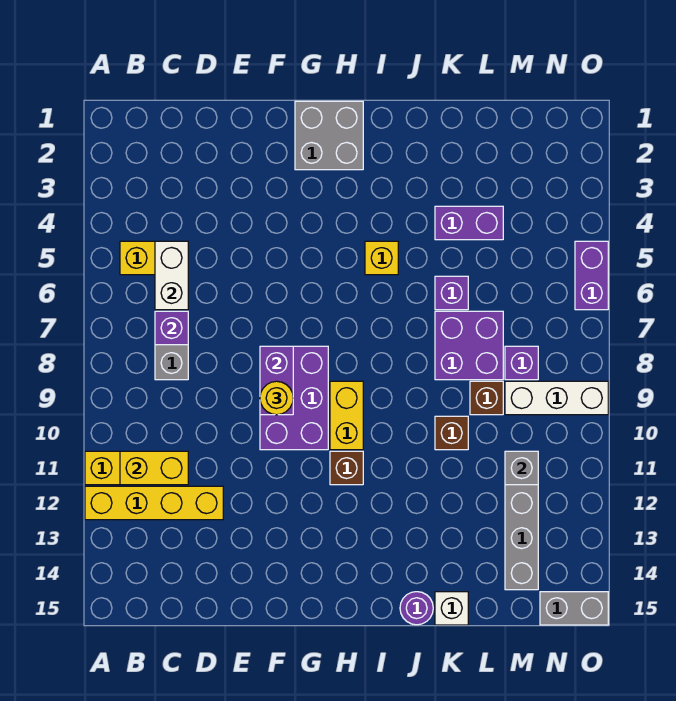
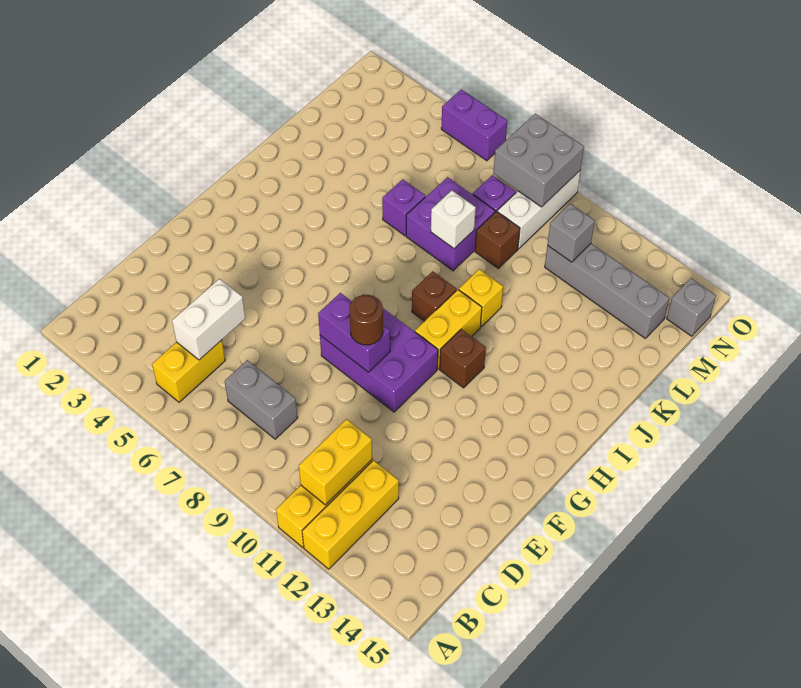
yellow 1x4 brick [85,486,223,520] -> yellow 1x3 brick [302,460,399,569]
white 1x2 brick [155,241,188,310] -> white 1x2 brick turned to [172,279,245,360]
purple 1x1 brick [155,311,188,345] -> none
yellow 1x1 round brick [260,381,293,415] -> brown 1x1 round brick [349,295,383,345]
grey 2x2 brick [295,101,363,170] -> grey 2x2 brick moved to [493,114,584,207]
yellow 1x2 brick [330,381,363,450] -> yellow 1x2 brick turned to [415,290,482,369]
yellow 1x1 brick [365,241,398,275] -> yellow 1x1 brick moved to [459,269,503,327]
purple 1x1 round brick [400,592,433,625] -> none
purple 1x2 brick [435,206,503,240] -> none
brown 1x1 brick [435,416,468,450] -> brown 1x1 brick moved to [412,271,457,321]
white 1x1 brick [435,592,468,625] -> white 1x1 brick moved to [431,190,476,248]
grey 1x2 brick [540,592,608,625] -> grey 1x1 brick [667,278,716,336]

